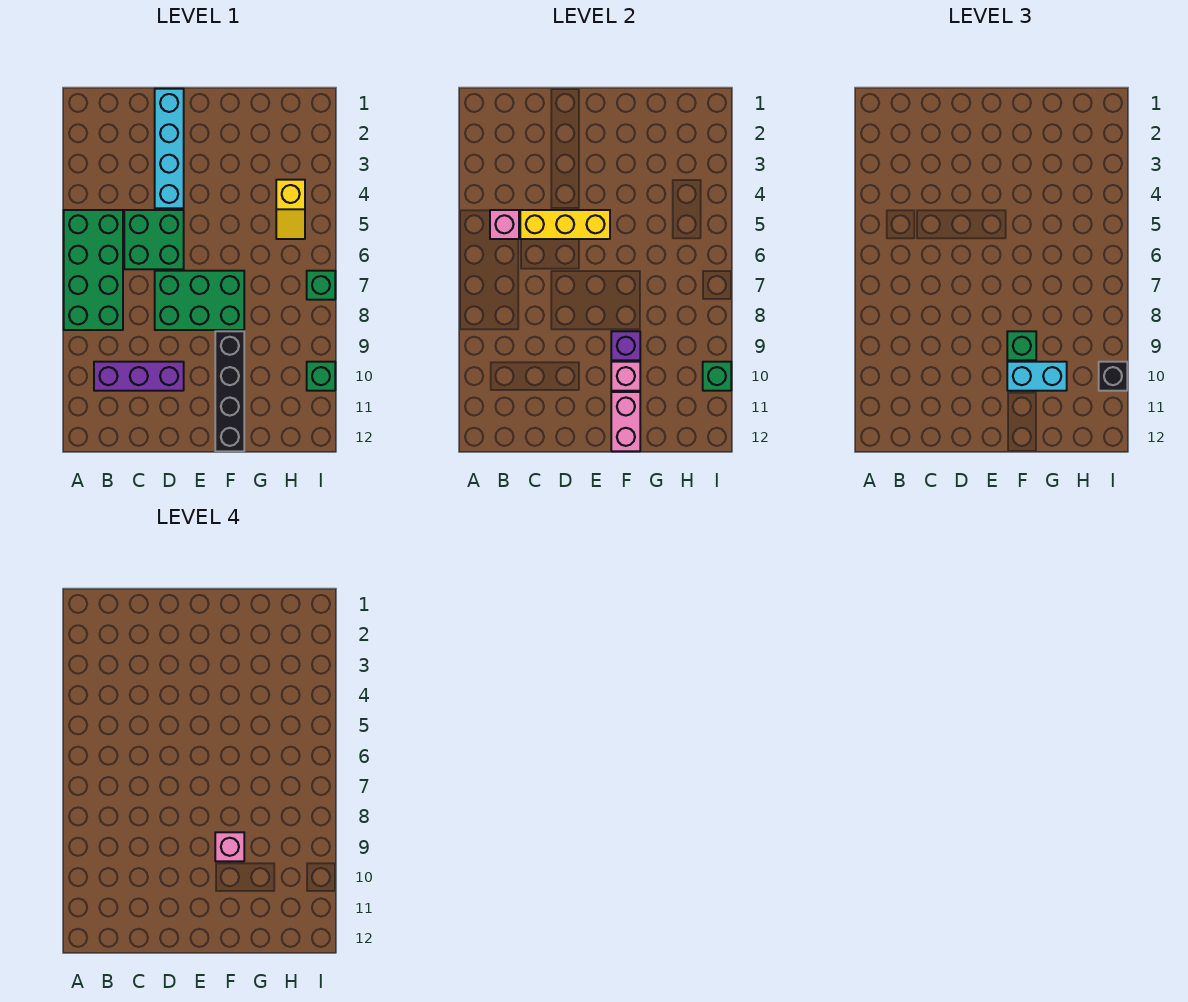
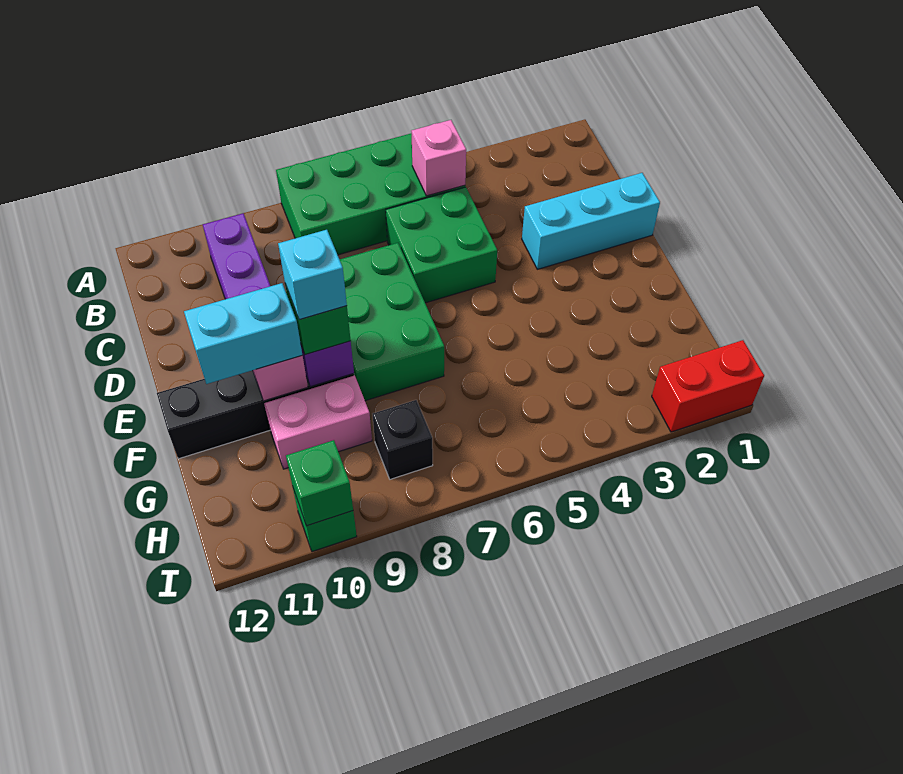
yellow 1x3 brick [520,210,610,239] -> none
cyan 1x4 brick [155,89,184,208] -> cyan 1x3 brick [522,173,660,269]
pink 1x1 brick [215,832,244,861] -> cyan 1x1 brick [278,230,347,320]
cyan 1x2 brick [1007,362,1067,391] -> cyan 1x2 brick turned to [184,283,302,384]
pink 1x2 brick [611,392,640,451] -> pink 1x2 brick moved to [264,375,372,469]
yellow 1x2 slope [276,180,305,239] -> none
none -> red 1x2 brick [652,340,764,432]
green 1x1 brick [307,271,335,300] -> none
black 1x1 brick [1099,362,1127,391] -> black 1x1 brick moved to [373,400,433,479]

